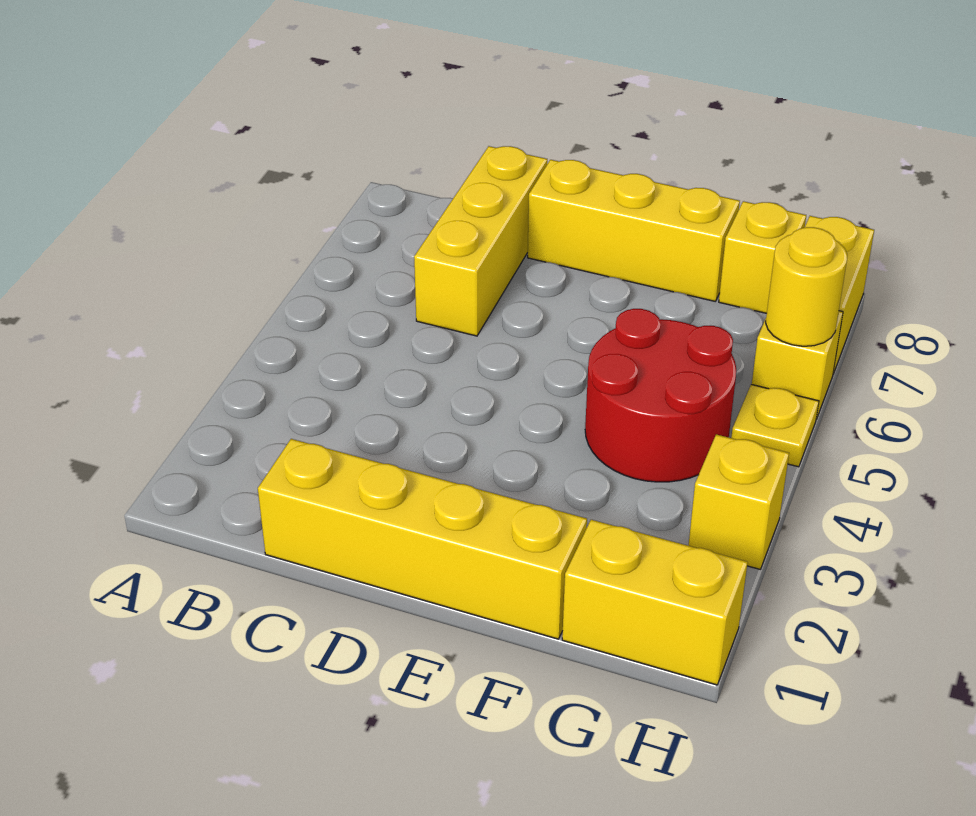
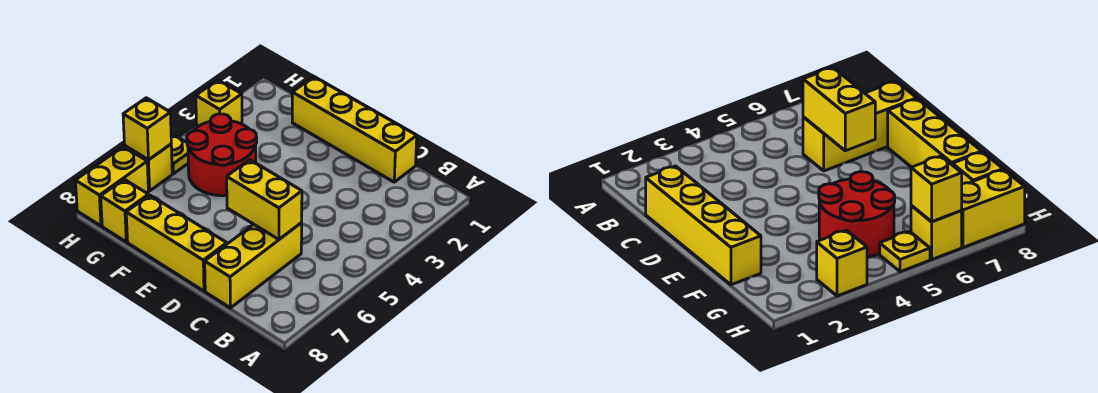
yellow 1x2 brick [562,520,748,685] -> yellow 1x2 brick moved to [227,160,302,239]
yellow 1x1 round brick [766,227,847,346] -> yellow 1x1 brick [123,98,171,160]

